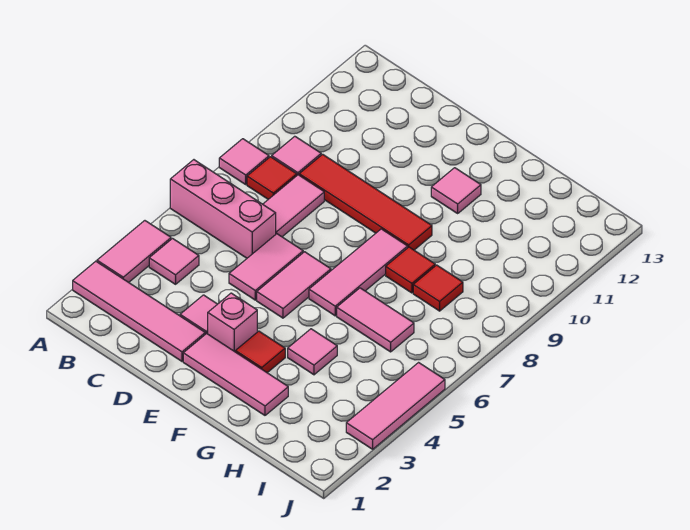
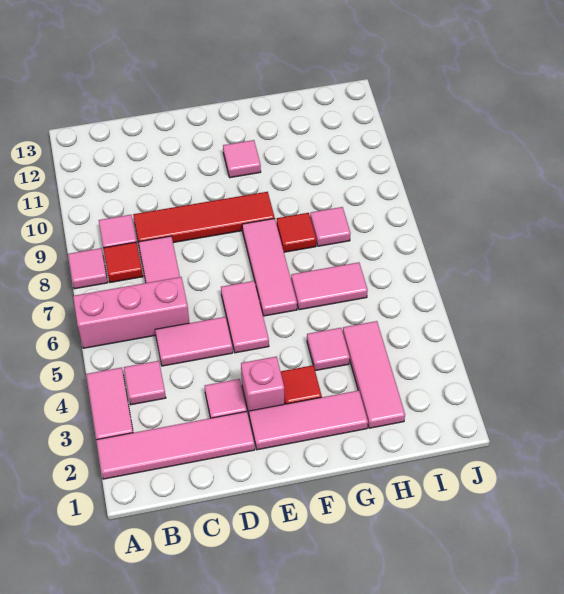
pink 1x2 tile [229,234,303,300] -> pink 1x2 tile turned to [155,317,233,366]
red 1x1 tile [413,265,463,311] -> pink 1x1 tile [310,207,351,246]
pink 1x3 tile [346,363,445,449] -> pink 1x3 tile moved to [343,321,405,428]

